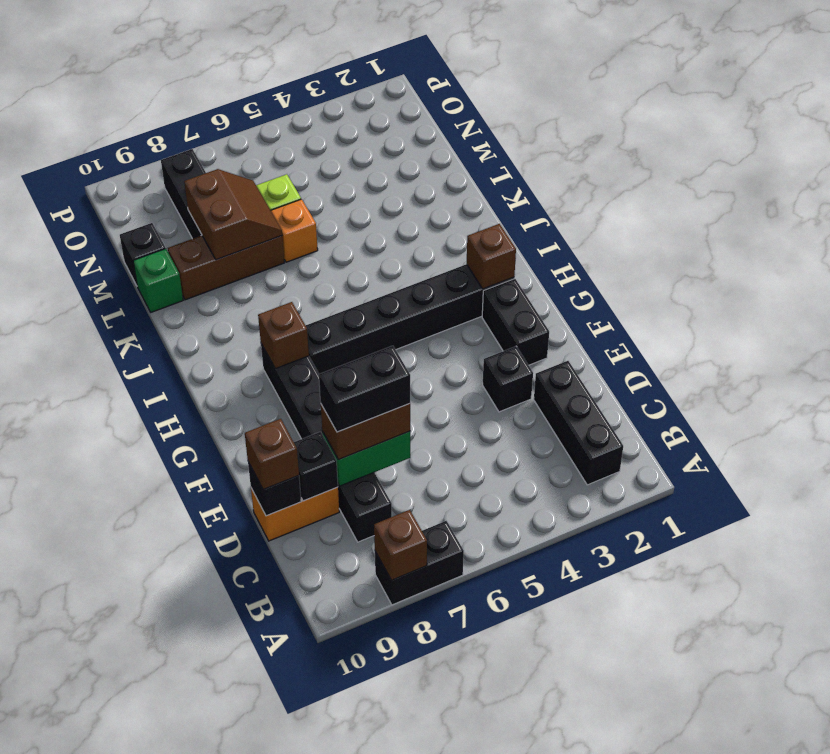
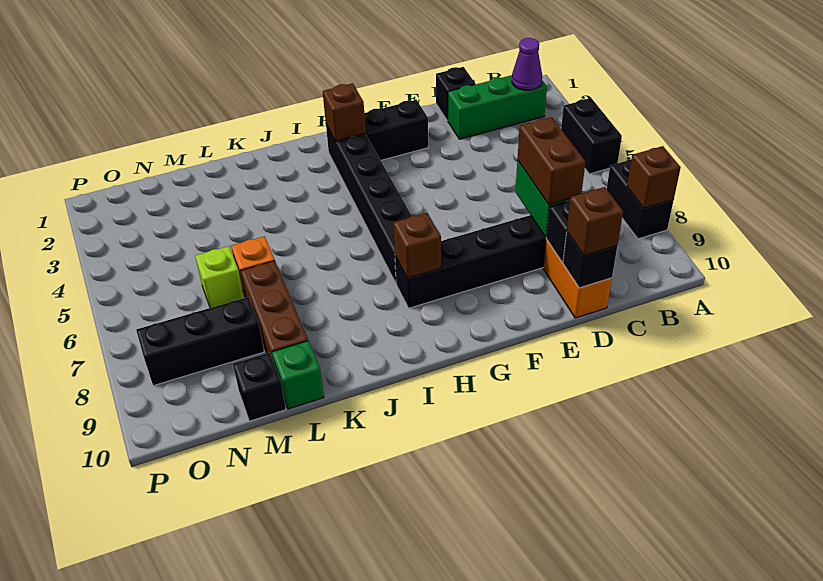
black 1x3 brick [534,361,623,485] -> green 1x3 brick [447,75,547,139]
none -> purple 1x1 cone [512,38,542,90]
black 1x2 brick [319,346,410,432] -> black 1x2 brick moved to [561,98,622,174]
black 1x1 brick [483,346,533,412] -> black 1x1 brick moved to [436,67,475,120]
brown 2x2 slope [184,169,282,260] -> none

